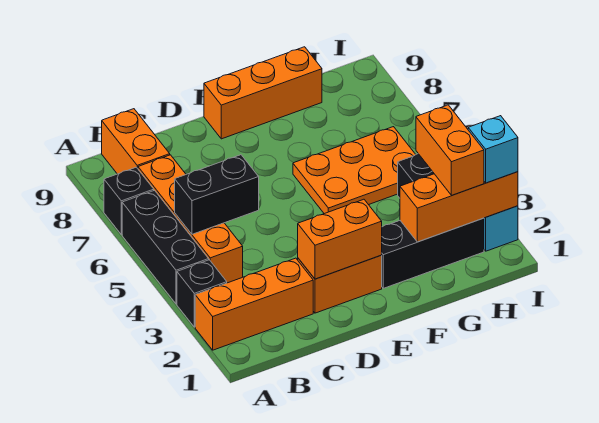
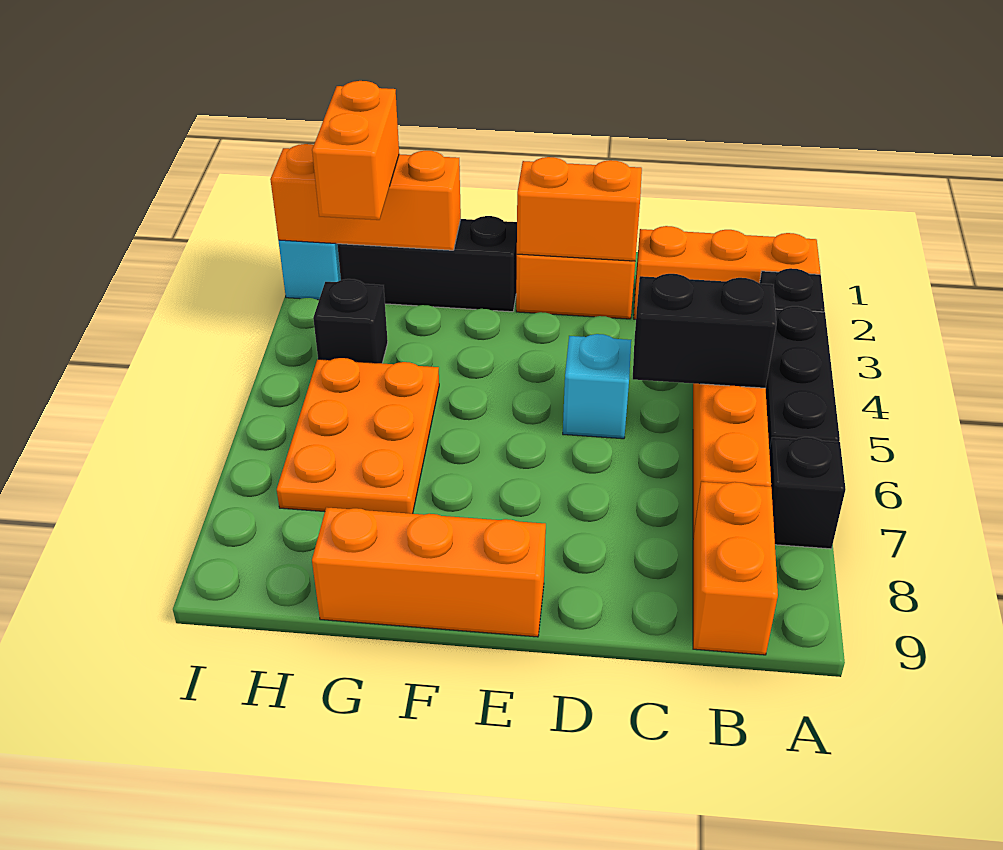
orange 2x3 plate [293,127,416,214] -> orange 2x3 plate turned to [277,358,439,514]
cyan 1x1 brick [468,116,518,183] -> cyan 1x1 brick moved to [563,334,631,439]

